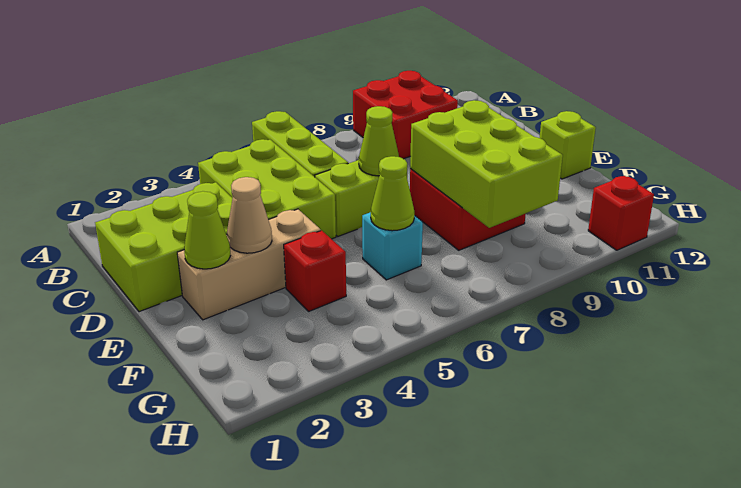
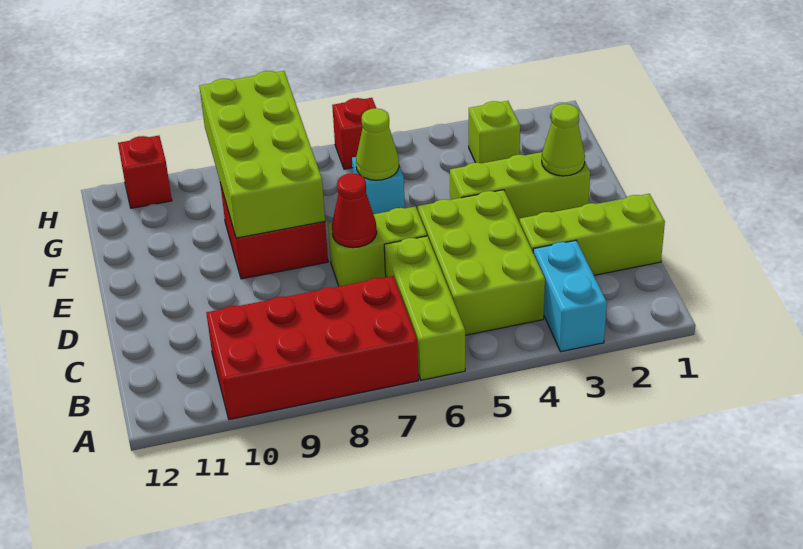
none -> cyan 1x2 brick [533,240,607,352]
red 2x2 brick [353,71,458,159] -> red 2x4 brick [206,276,418,420]
lime 2x3 brick [95,182,233,312] -> lime 1x3 brick [520,194,665,275]
lime 1x1 cone [359,106,399,176] -> red 1x1 cone [332,173,377,248]
tan 1x3 brick [177,209,321,320] -> lime 1x3 brick [450,152,590,223]
tan 1x1 cone [227,177,272,253] -> none
lime 2x3 brick [410,100,563,228] -> lime 2x4 brick [199,71,325,238]
lime 1x1 brick [540,111,596,179] -> lime 1x1 brick moved to [469,101,520,163]
red 1x1 brick [284,230,346,311] -> red 1x1 brick moved to [332,98,376,169]

